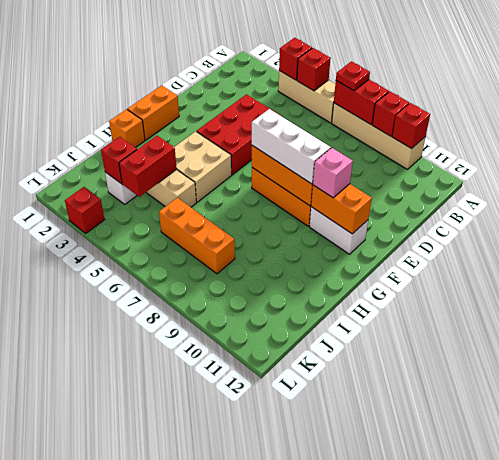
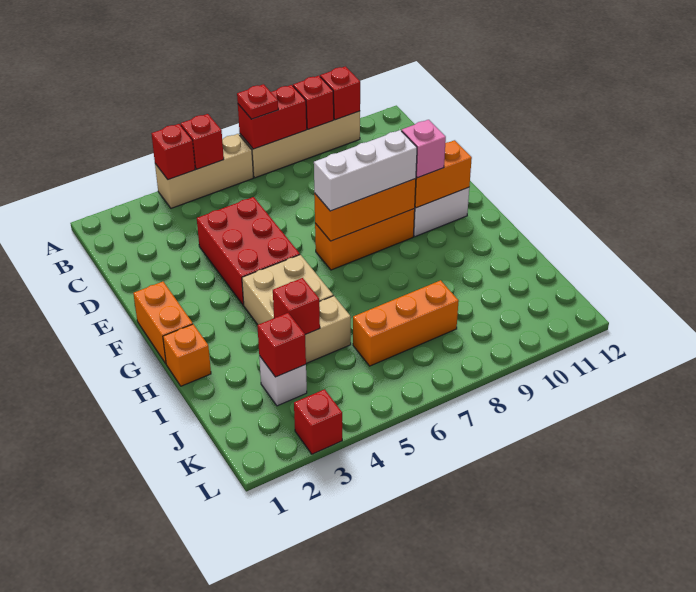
red 1x2 brick [119,136,177,197] -> red 1x1 brick [273,278,320,335]

